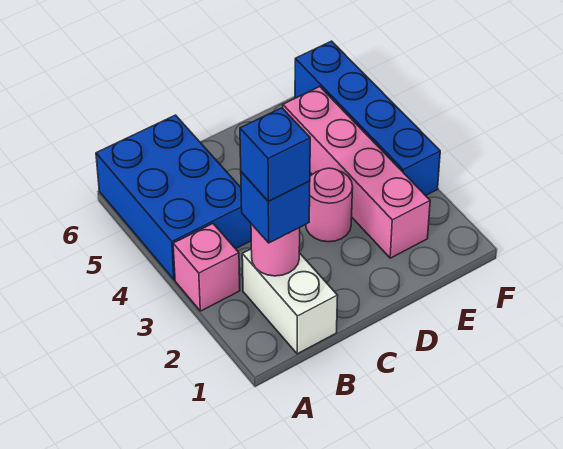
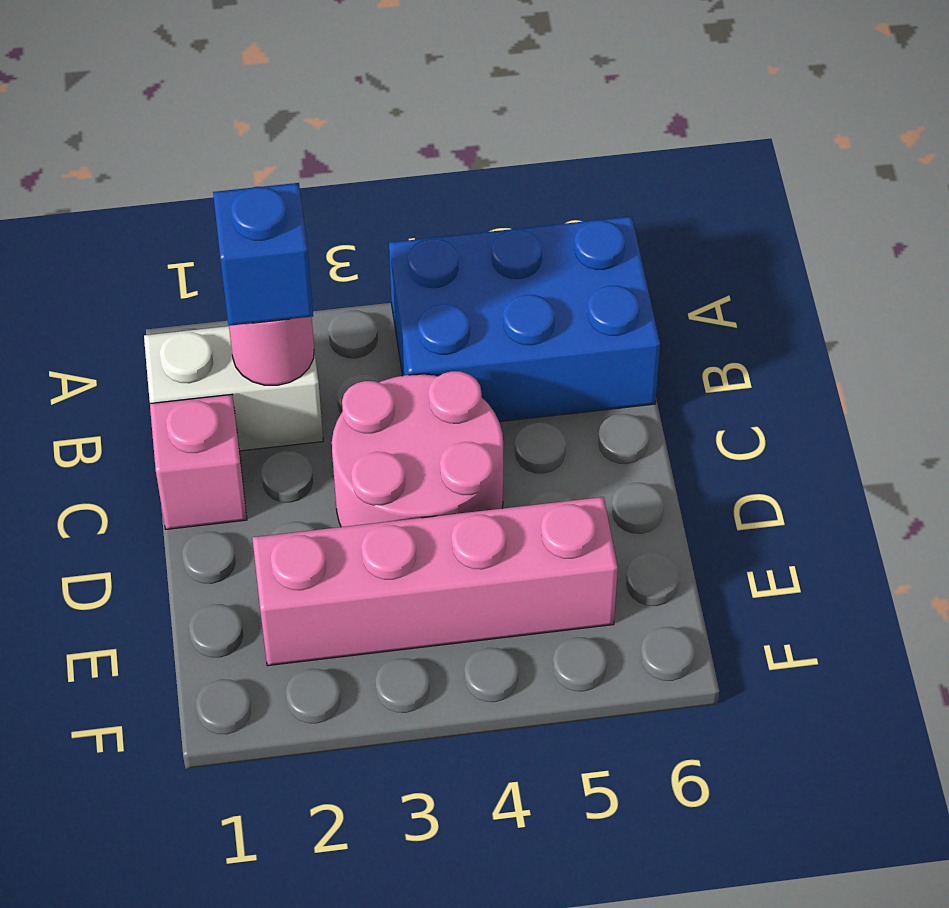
pink 1x1 brick [173,224,240,311] -> pink 1x1 brick moved to [150,395,247,529]
blue 1x1 brick [240,108,310,201] -> none
pink 1x1 round brick [306,168,353,242] -> pink 2x2 round brick [332,371,503,527]
blue 1x4 brick [295,41,440,196] -> none

